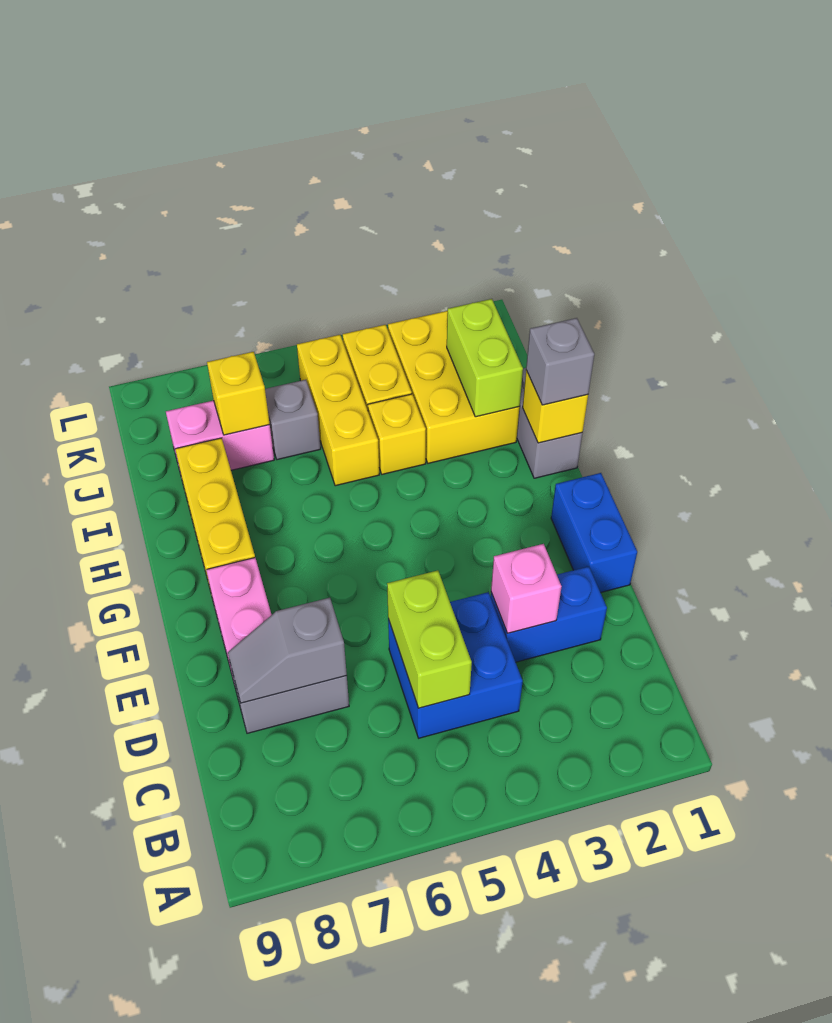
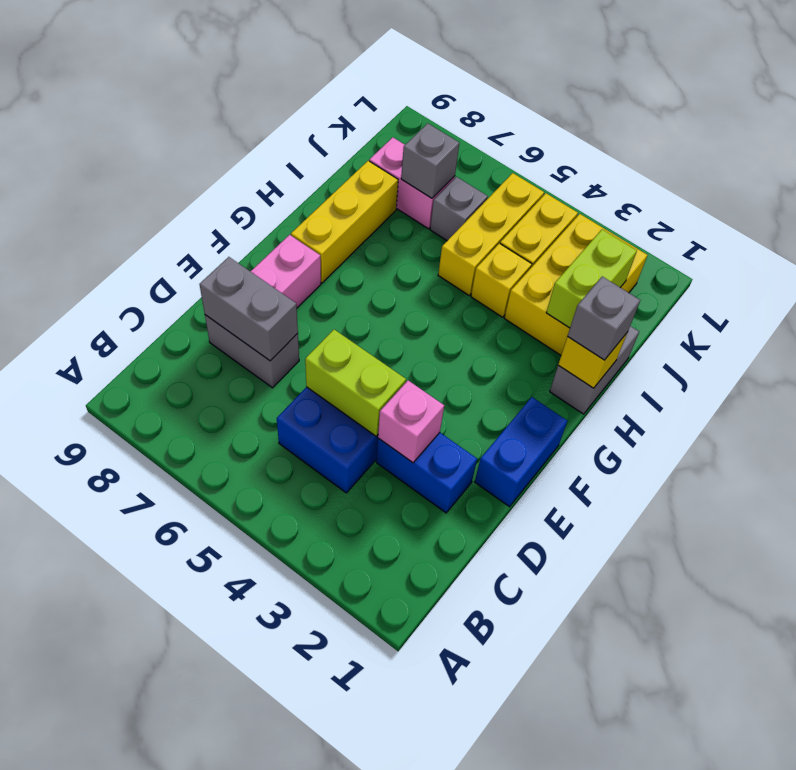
lime 1x2 brick [387,570,472,708] -> lime 1x2 brick turned to [305,330,406,436]
grey 1x2 slope [228,598,347,703] -> grey 1x2 brick [200,257,298,361]
yellow 1x1 brick [207,352,270,435] -> grey 1x1 brick [401,123,459,198]

